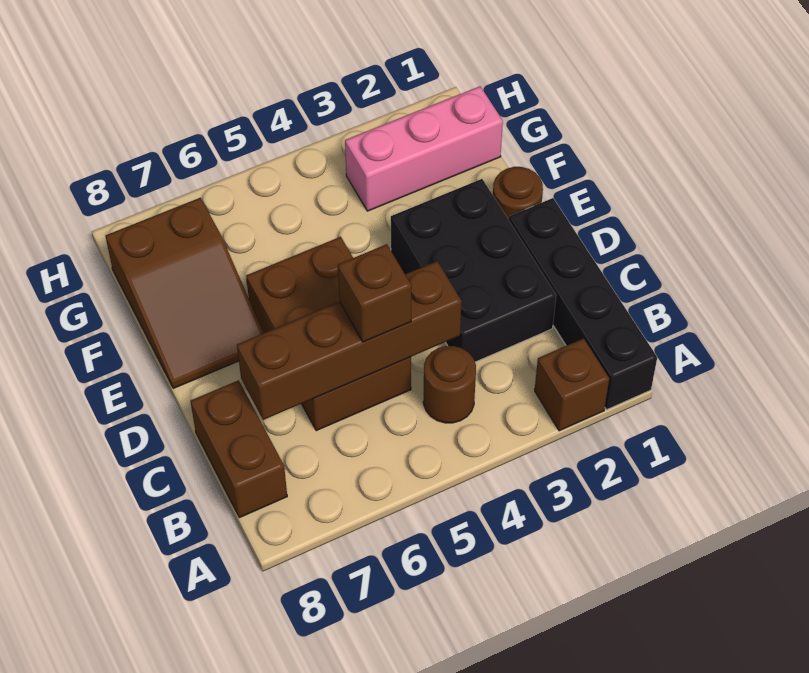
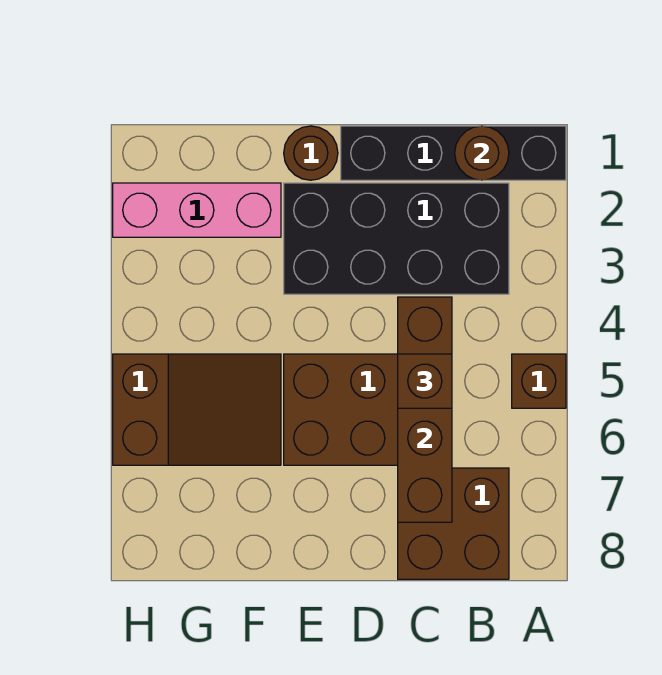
brown 1x1 brick [535,338,609,431] -> brown 1x1 brick moved to [512,354,566,408]
brown 1x1 round brick [423,346,476,423] -> brown 1x1 round brick moved to [455,126,509,180]
brown 1x2 brick [191,380,287,518] -> brown 2x2 brick [398,468,509,579]
black 2x3 brick [391,179,556,362] -> black 2x4 brick [284,183,509,294]
brown 2x3 slope [106,198,264,388] -> brown 2x3 slope moved to [113,354,281,465]
pink 1x3 brick [345,86,503,211] -> pink 1x3 brick turned to [113,183,281,237]

